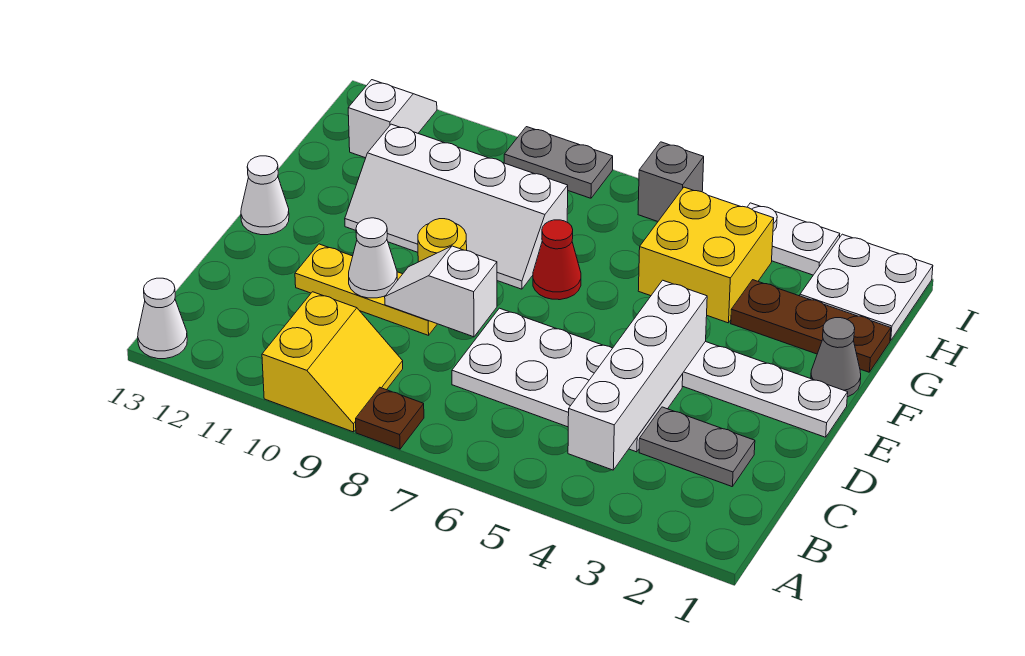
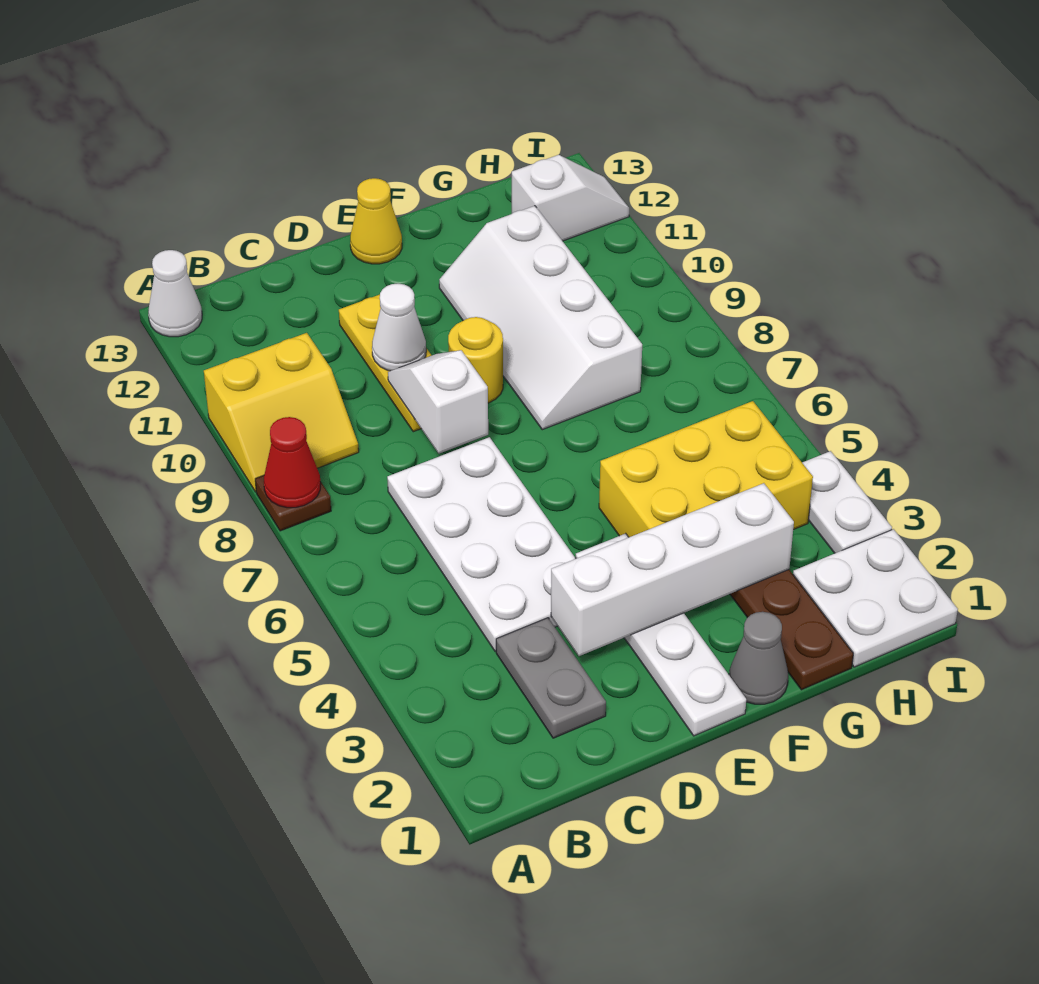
white 1x4 brick [568,280,707,470] -> white 1x4 brick moved to [551,483,794,656]
white 1x1 cone [241,156,289,235] -> yellow 1x1 cone [350,178,402,264]
red 1x1 cone [533,220,581,300] -> red 1x1 cone moved to [264,417,321,508]
yellow 2x2 brick [638,187,774,323] -> yellow 2x3 brick [599,401,813,537]
grey 1x1 brick [638,142,704,221] -> none
grey 1x2 plate [504,127,613,198] -> none

